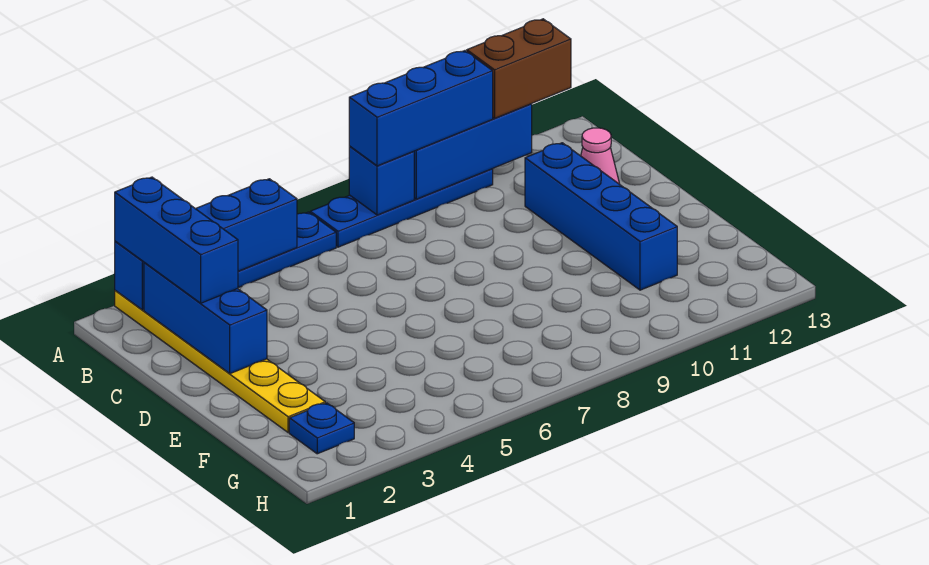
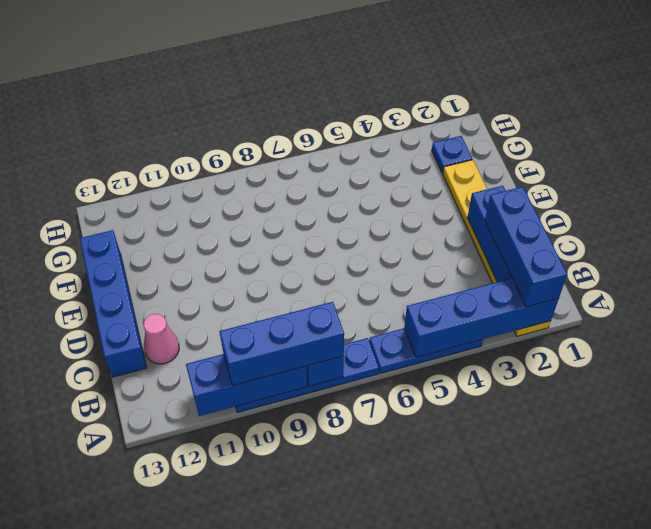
brown 1x2 brick [467,19,571,118] -> none
blue 1x4 brick [525,143,677,290] -> blue 1x4 brick moved to [80,230,147,377]

